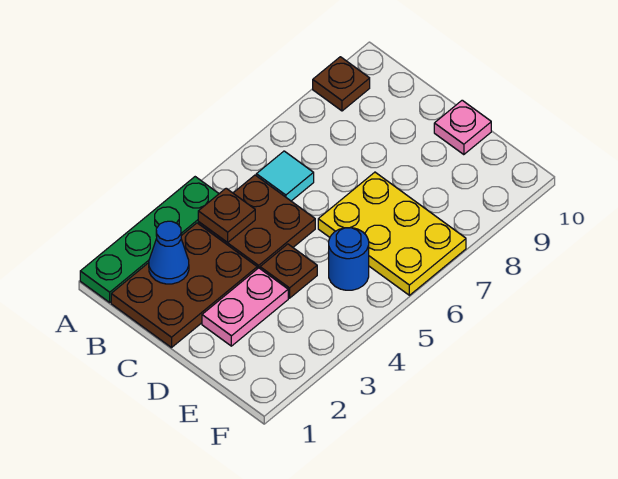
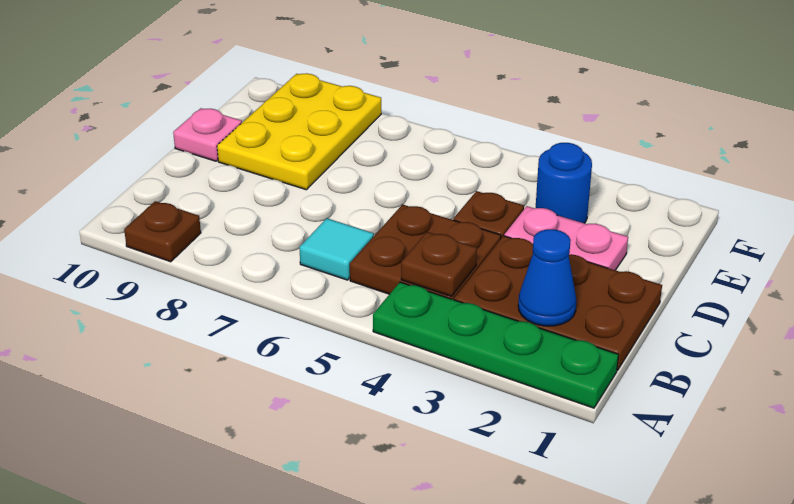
yellow 2x3 plate [318,172,466,295] -> yellow 2x3 plate moved to [217,73,381,190]
blue 1x1 round brick [329,228,369,290] -> blue 1x1 round brick moved to [536,143,592,223]

